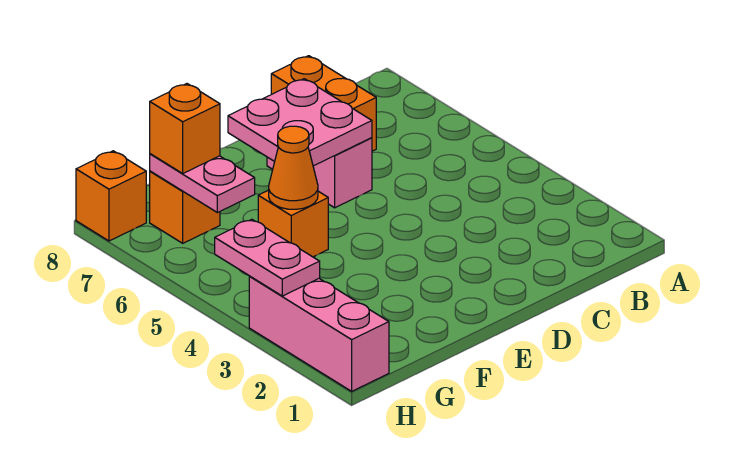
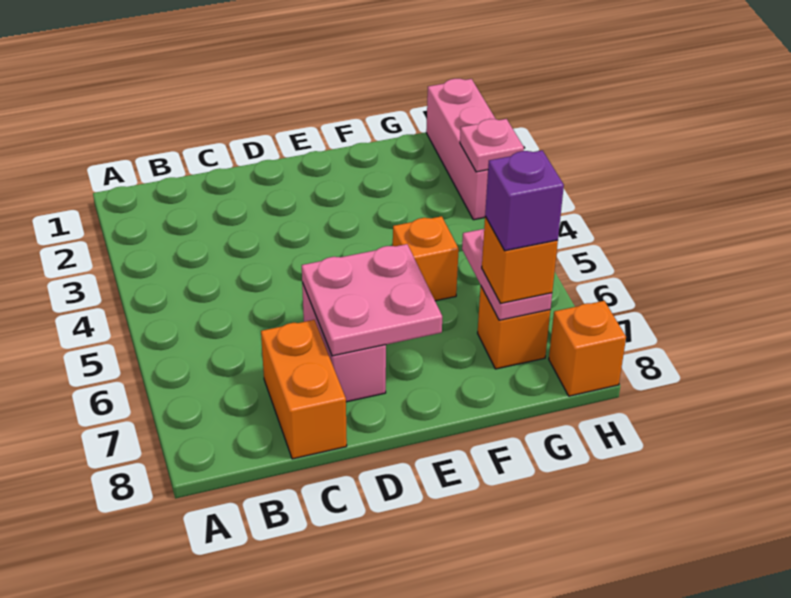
orange 1x1 cone [269,126,318,209] -> none
none -> purple 1x1 brick [485,150,564,251]
pink 1x2 plate [215,219,320,296] -> pink 1x1 plate [460,119,524,172]

